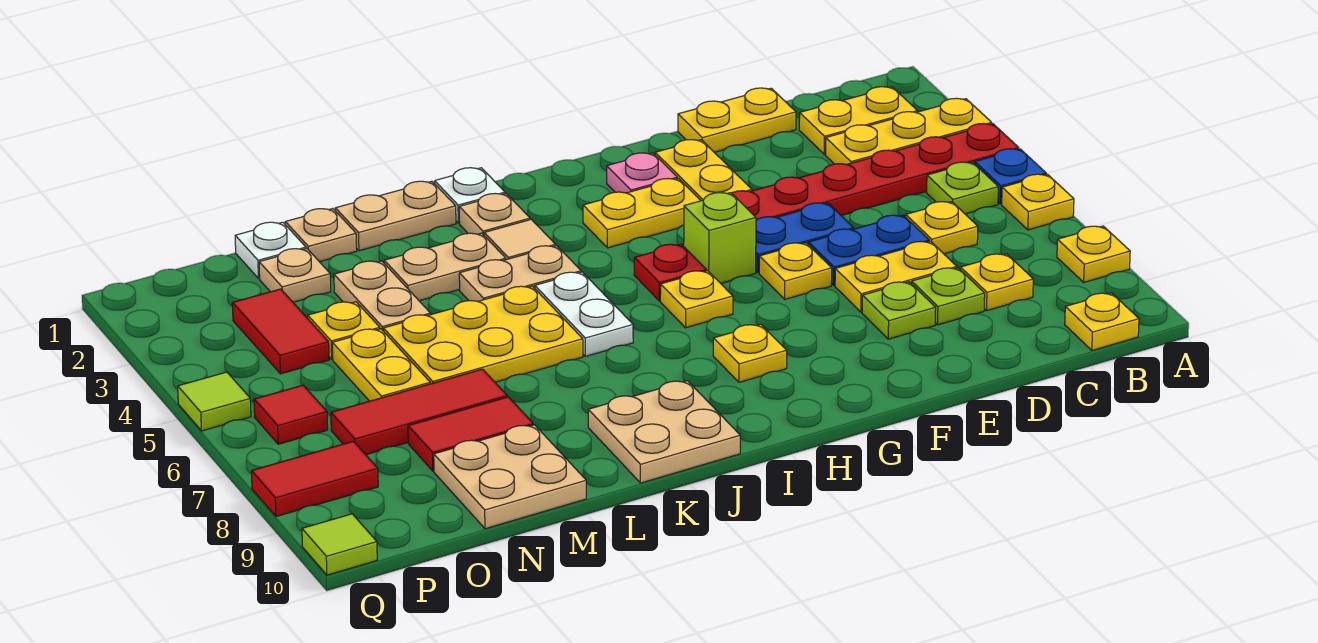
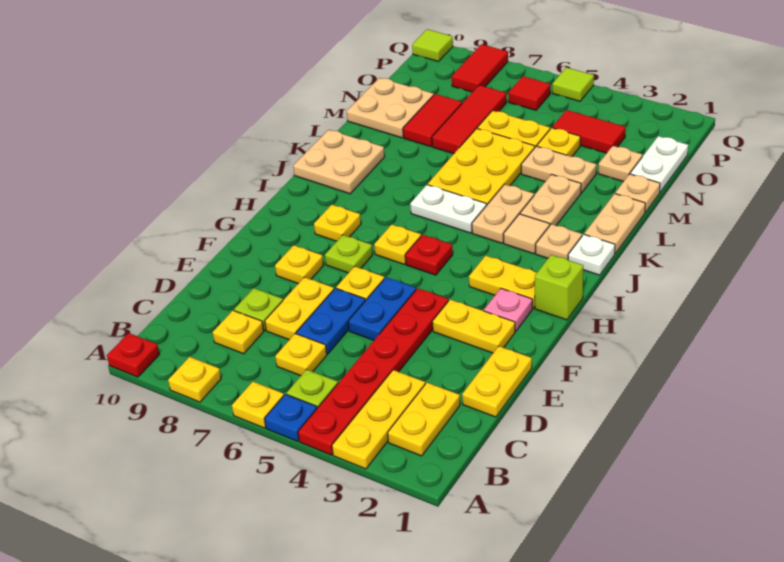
none -> red 1x1 plate [107,333,159,377]
yellow 1x1 plate [1065,293,1139,350] -> yellow 1x1 plate moved to [275,245,324,284]
lime 1x1 plate [862,282,936,339] -> lime 1x1 plate moved to [325,235,373,273]
yellow 1x2 plate [583,179,701,248] -> yellow 1x2 plate turned to [469,256,537,308]
lime 1x1 brick [684,193,756,283] -> lime 1x1 brick moved to [535,255,583,320]
white 1x1 plate [235,222,306,278] -> white 1x2 plate [630,136,688,192]

